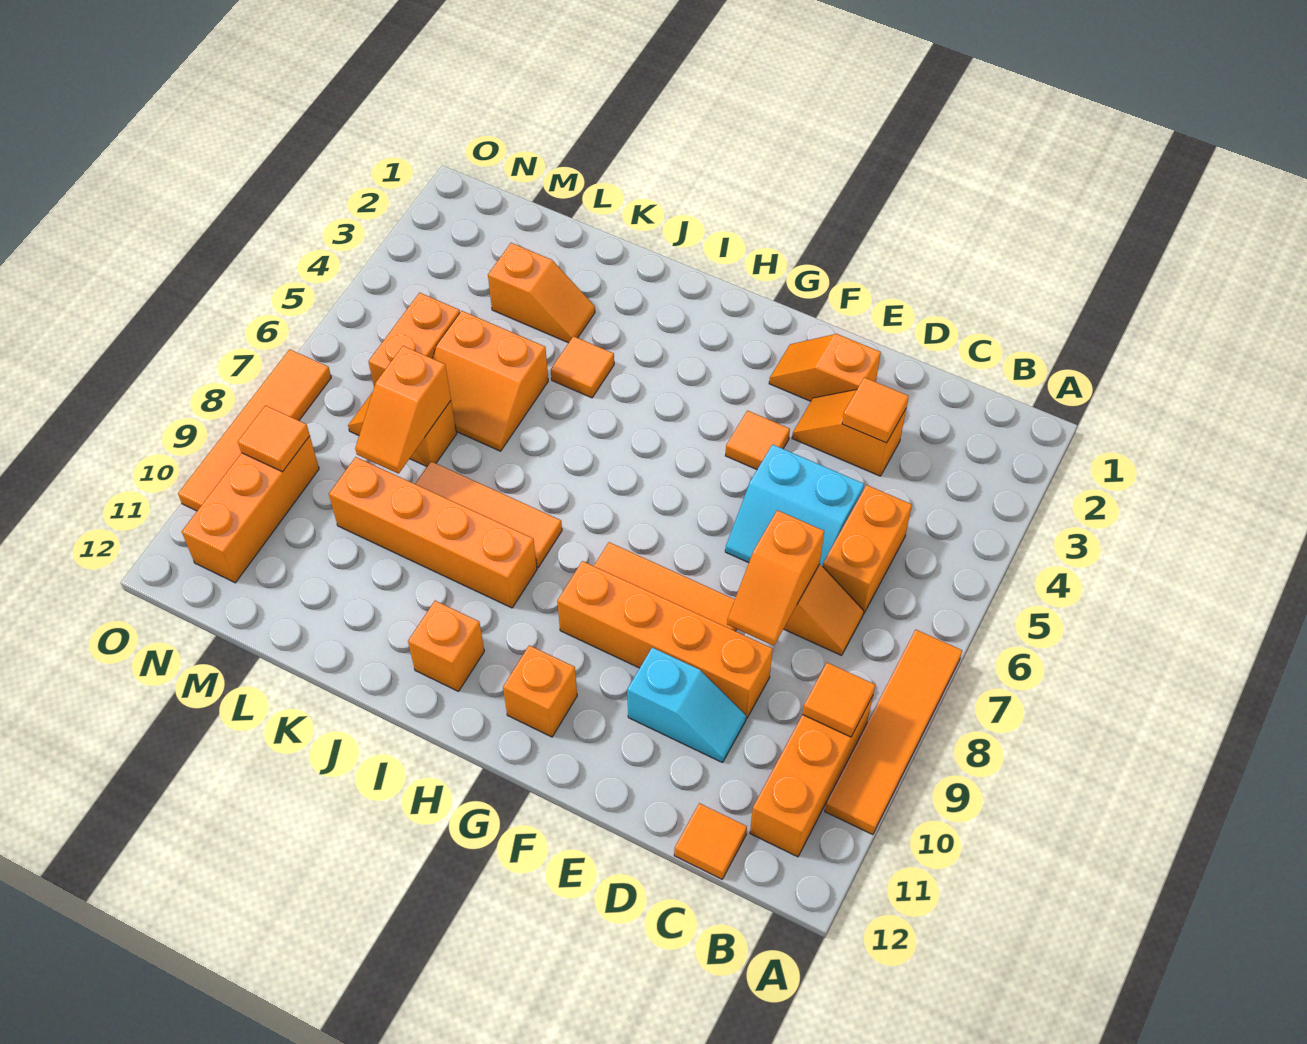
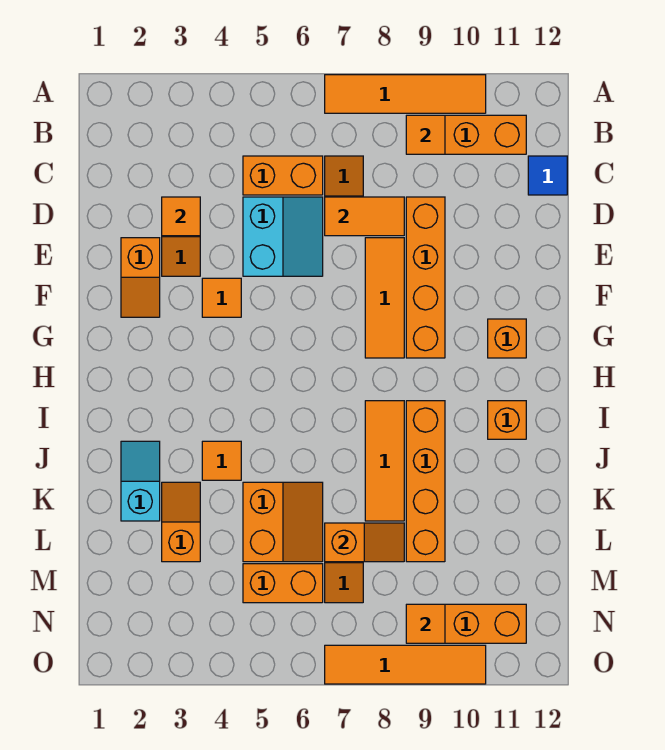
orange 1x1 tile [674,803,747,879] -> blue 1x1 tile [528,156,567,195]
orange 1x2 slope [727,510,824,646] -> orange 1x2 tile [325,197,404,236]
cyan 1x2 slope [627,648,746,763] -> cyan 1x2 slope moved to [121,441,160,521]

